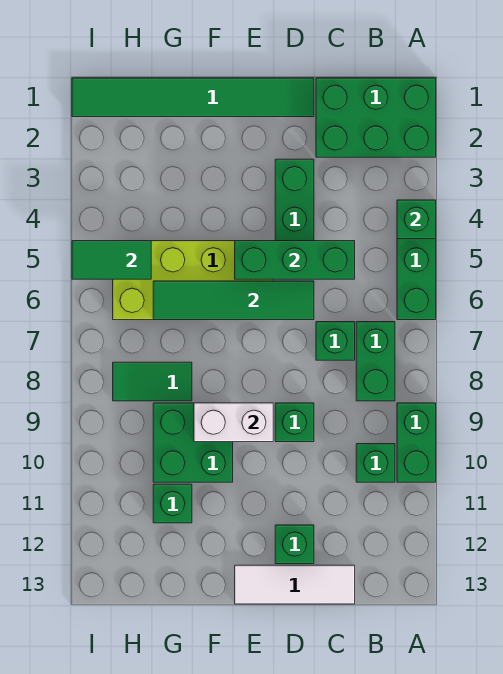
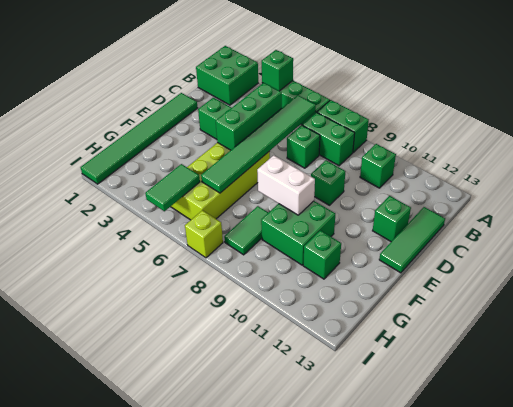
green 2x3 brick [316,78,436,157] -> green 2x2 brick [196,46,258,105]
green 1x2 brick [397,403,436,482] -> green 1x2 brick moved to [317,100,369,152]
white 1x3 tile [235,565,355,604] -> green 1x3 tile [379,207,445,273]
green 1x4 tile [153,281,314,320] -> green 1x6 tile [201,95,316,193]
white 1x2 brick [194,403,273,442] -> white 1x2 brick turned to [257,155,315,215]
none -> lime 1x1 brick [185,210,223,258]

